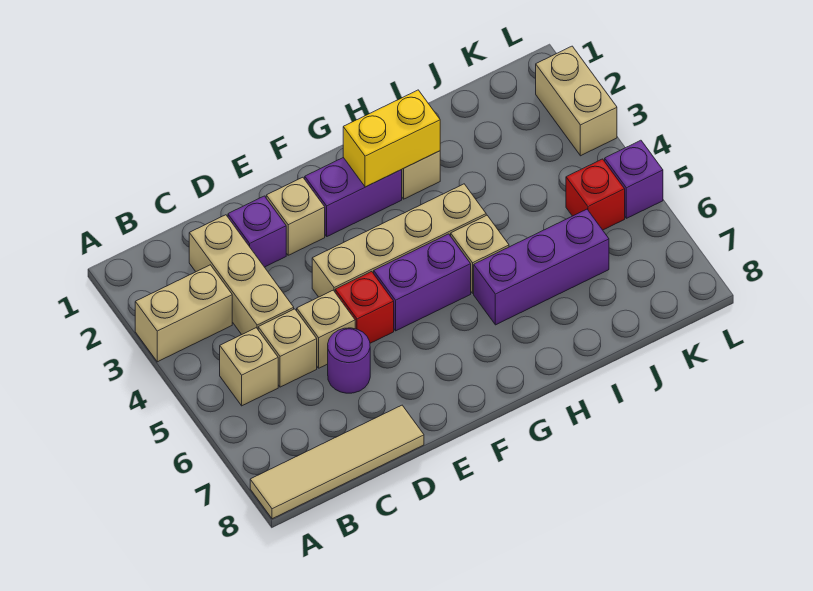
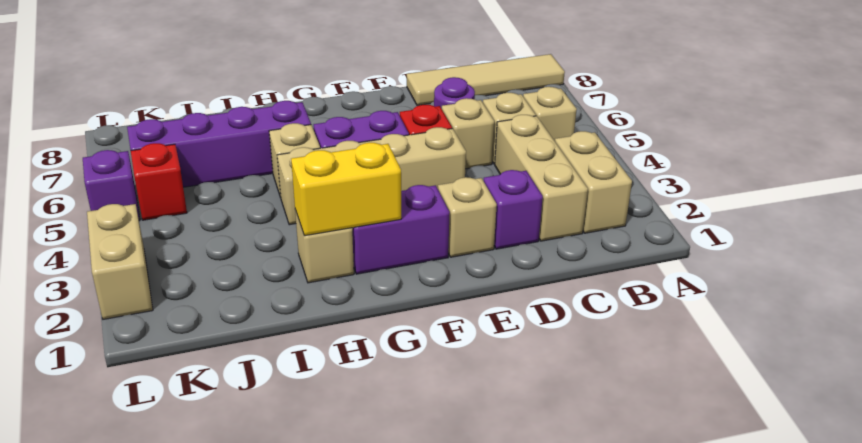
tan 1x2 brick [135,265,232,362] -> tan 1x2 brick turned to [555,131,632,233]
purple 1x3 brick [474,209,609,325] -> purple 1x4 brick [127,101,311,187]

